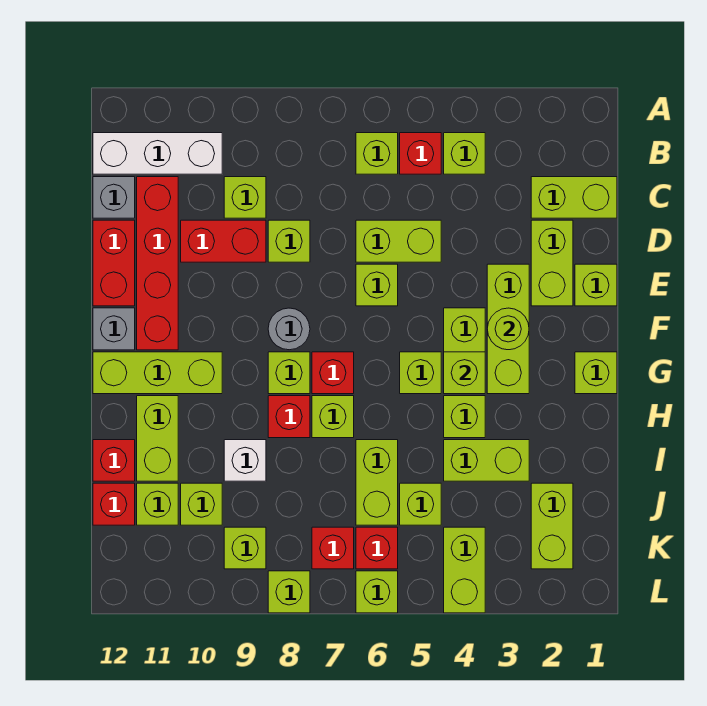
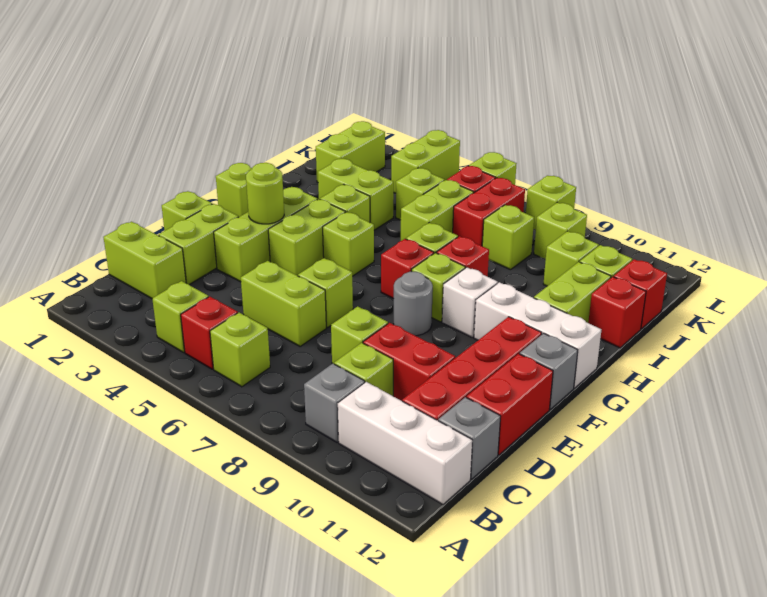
none -> grey 1x1 brick [304,364,365,442]
lime 1x1 brick [444,352,485,394] -> lime 1x1 brick moved to [482,205,534,270]
lime 1x3 brick [93,352,222,394] -> white 1x3 brick [474,282,601,388]
white 1x1 brick [224,440,266,481] -> white 1x1 brick moved to [442,267,498,337]
red 1x1 brick [312,527,354,569] -> red 1x2 brick [453,178,525,246]

